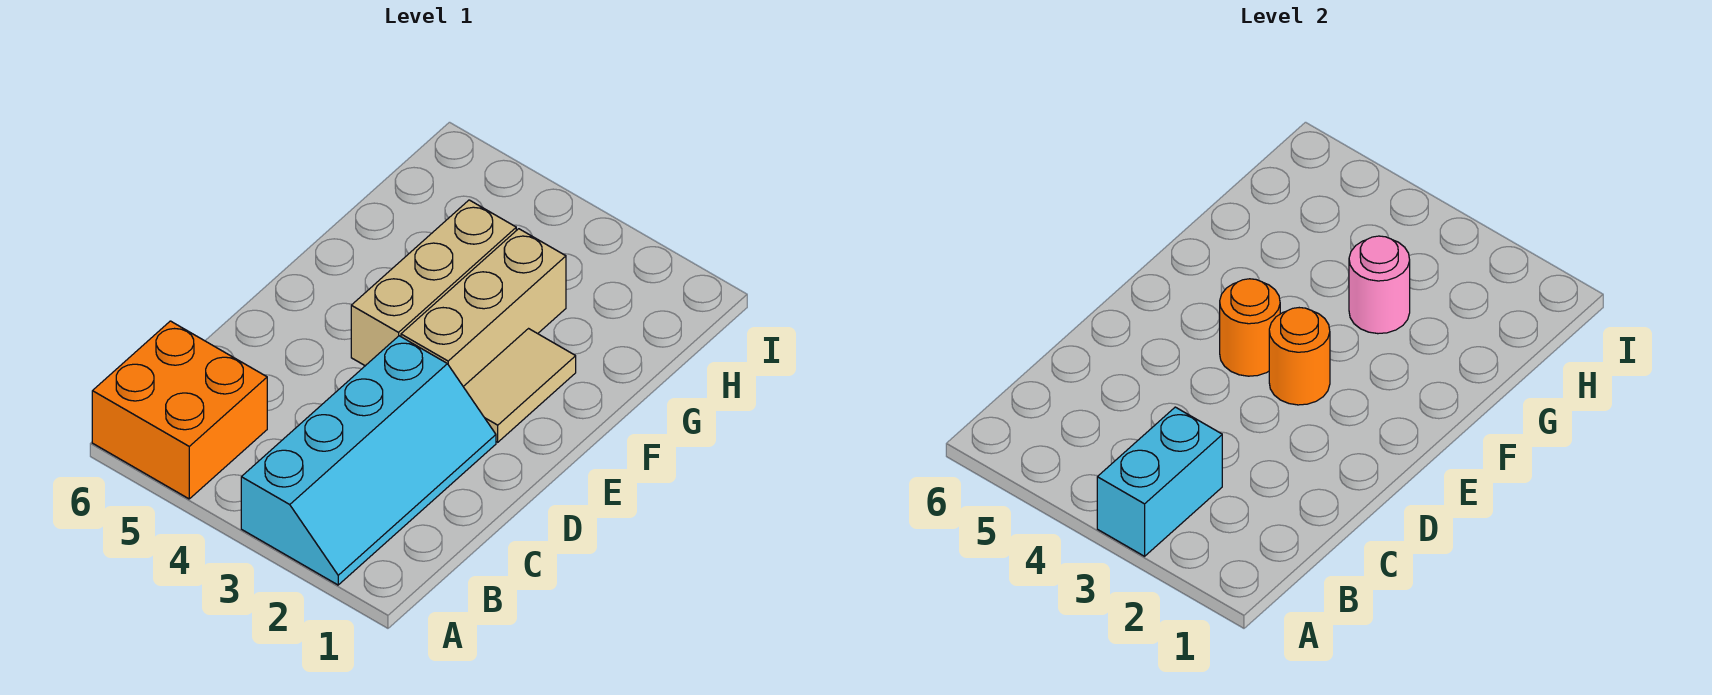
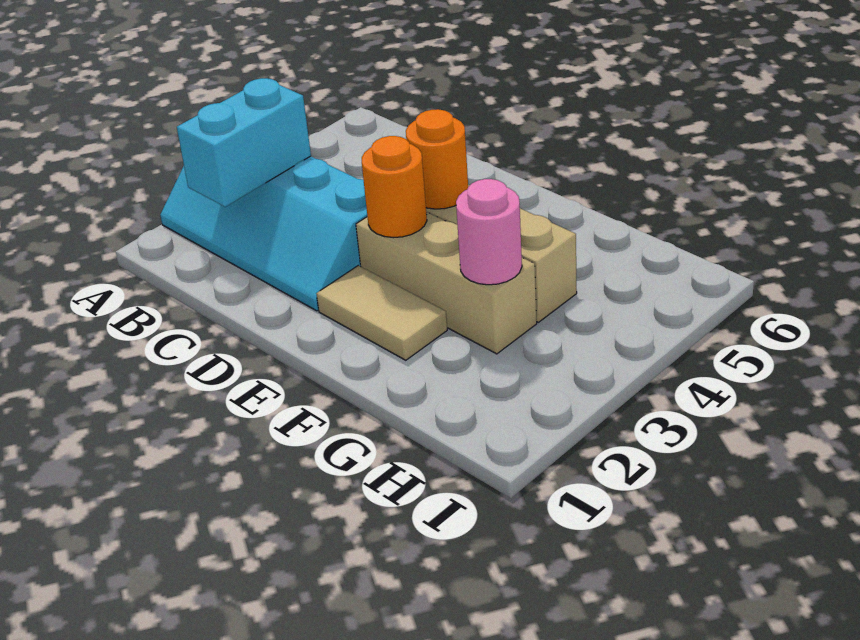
cyan 1x2 brick [1097,407,1222,556] -> cyan 1x2 brick turned to [177,78,311,207]
orange 2x2 brick [92,321,267,499] -> none

